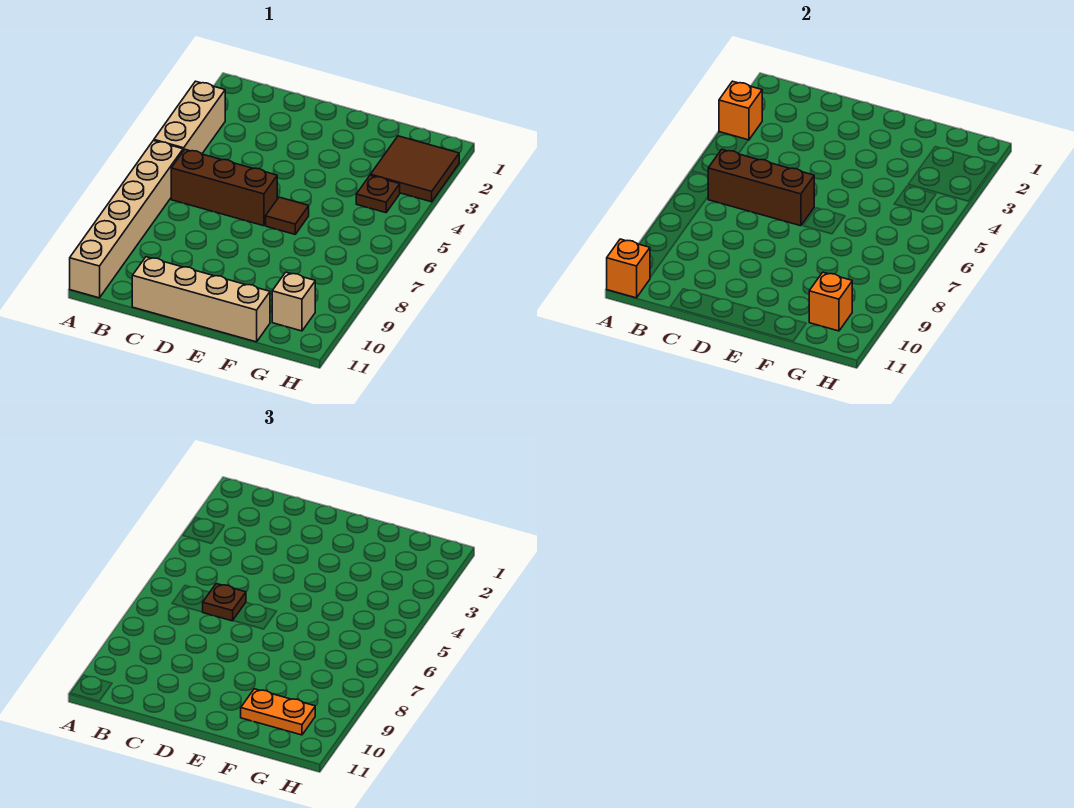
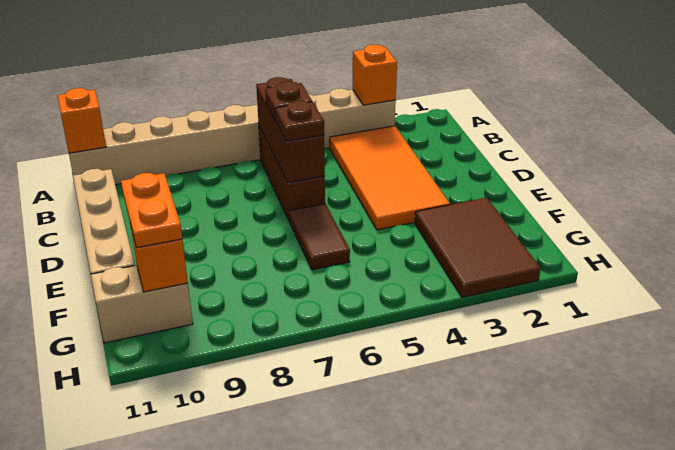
none -> orange 2x4 tile [330,126,450,230]
brown 1x1 tile [266,197,309,234] -> brown 1x2 tile [289,204,350,270]
brown 2x2 tile [370,136,459,202] -> brown 2x3 tile [415,198,541,297]
brown 1x1 plate [356,175,400,213] -> brown 1x1 plate moved to [275,101,324,141]
tan 1x1 brick [272,272,315,331] -> tan 1x2 brick [91,265,193,343]

